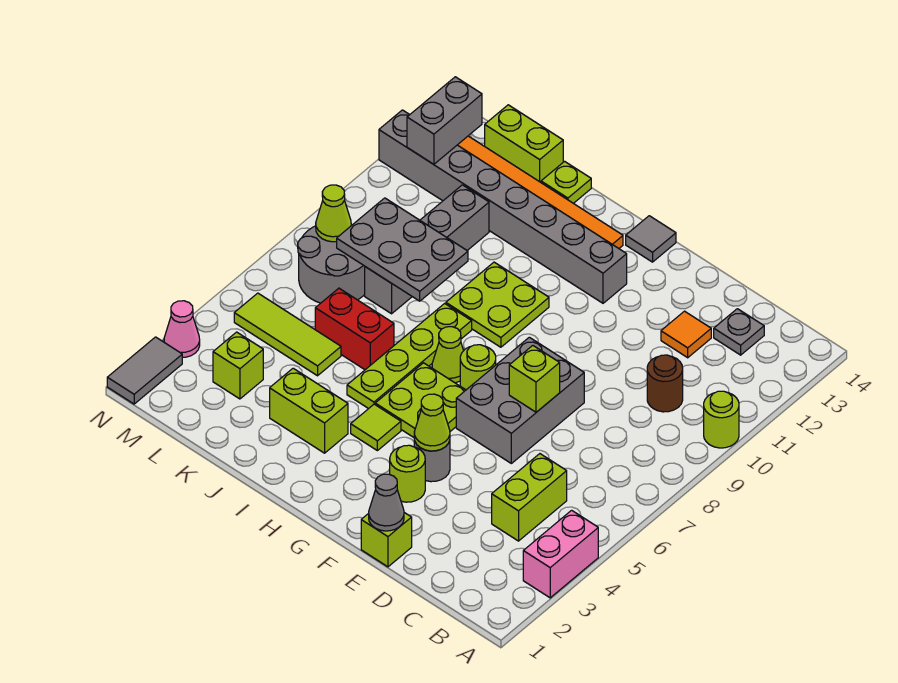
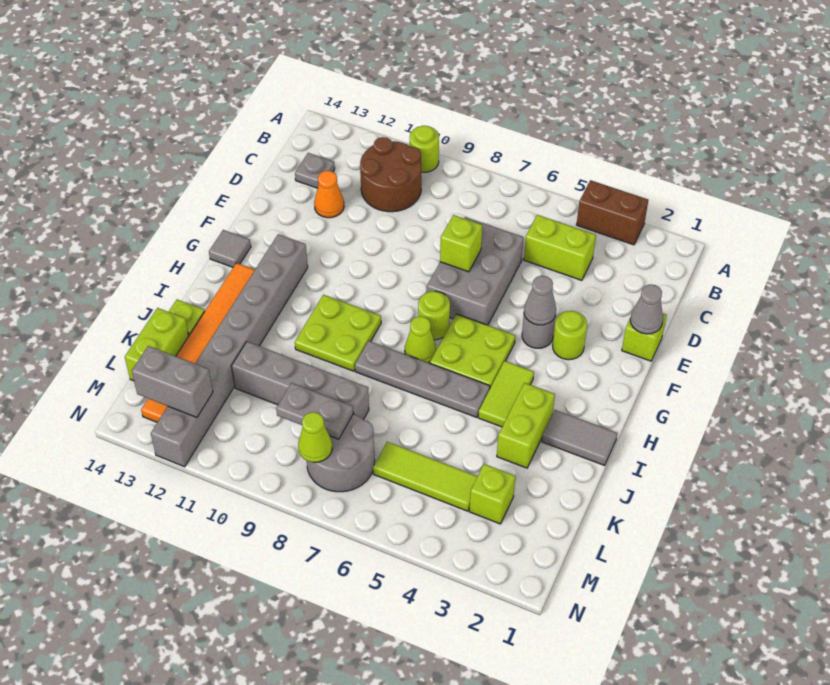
pink 1x2 brick [523,510,598,598] -> brown 1x2 brick [577,180,648,245]
brown 1x1 round brick [647,355,683,412] -> brown 2x2 round brick [360,137,421,212]
orange 1x1 tile [661,311,711,358] -> orange 1x1 cone [314,171,344,218]
grey 2x3 brick [456,337,584,463] -> grey 2x3 brick turned to [427,217,524,325]
lime 1x1 cone [414,394,450,451] -> grey 1x1 cone [524,276,556,325]
lime 1x1 tile [351,404,401,451] -> lime 1x2 tile [478,361,534,427]
lime 1x4 plate [347,303,472,409] -> grey 1x4 plate [355,341,490,417]
red 1x2 brick [315,288,394,370] -> none
grey 2x3 plate [337,198,468,301] -> grey 1x2 plate [276,383,353,439]
lime 1x3 tile [234,293,341,376] -> lime 1x3 tile turned to [373,442,477,511]
grey 1x2 tile [107,337,182,404] -> grey 1x2 tile moved to [542,410,617,466]
pink 1x1 cone [164,301,200,357] -> none

